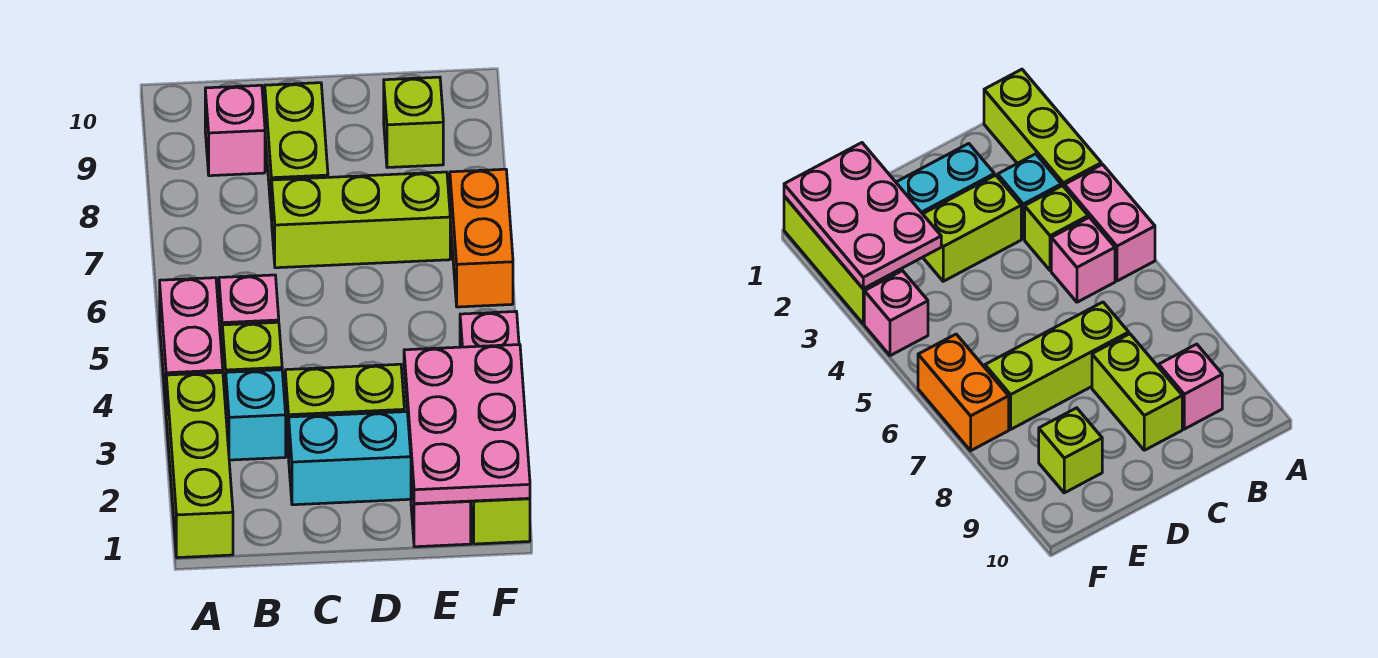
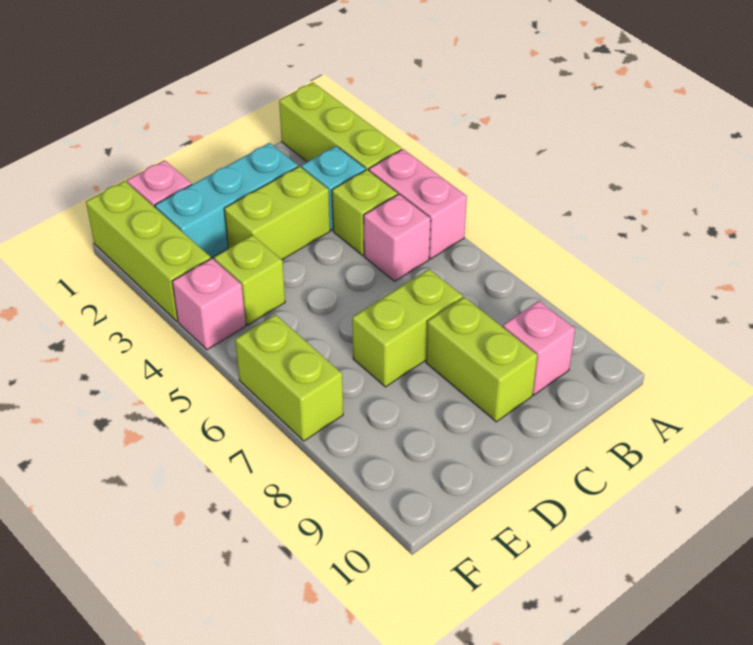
lime 1x3 brick [272,172,450,268] -> lime 1x2 brick [352,269,463,387]
pink 2x3 plate [404,345,530,504] -> none
lime 1x1 brick [384,77,443,168] -> lime 1x1 brick moved to [214,235,285,325]
orange 1x2 brick [450,169,513,307] -> lime 1x2 brick [235,315,343,441]

